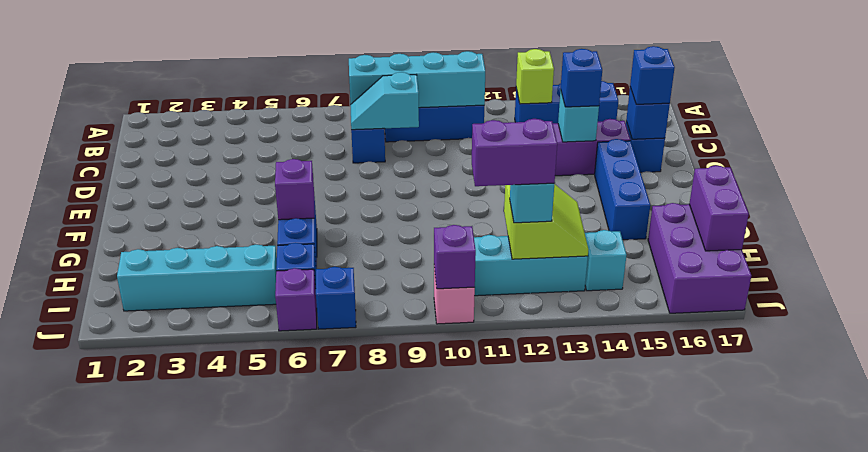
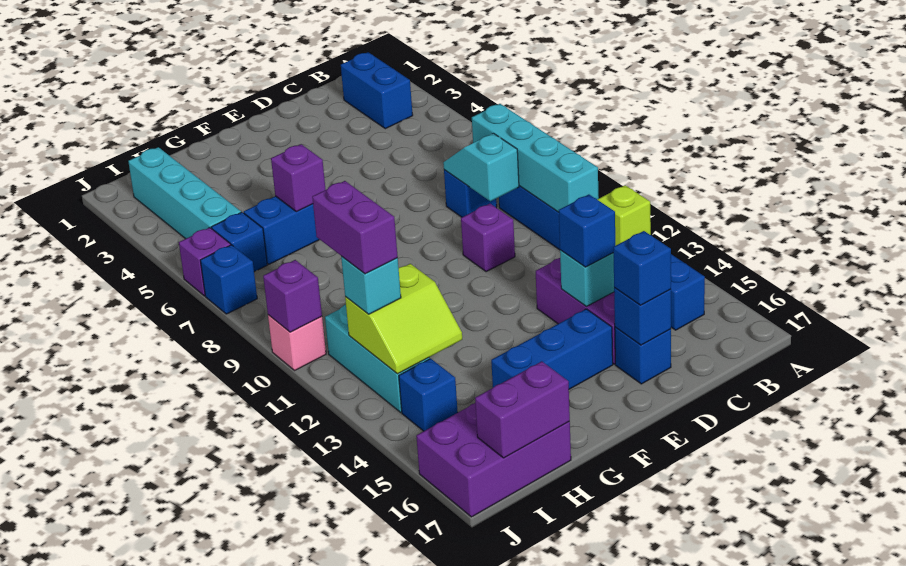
none -> blue 1x2 brick [341,52,413,129]
none -> purple 1x1 brick [461,204,515,272]
cyan 1x1 brick [585,230,626,291] -> blue 1x1 brick [399,359,458,431]

